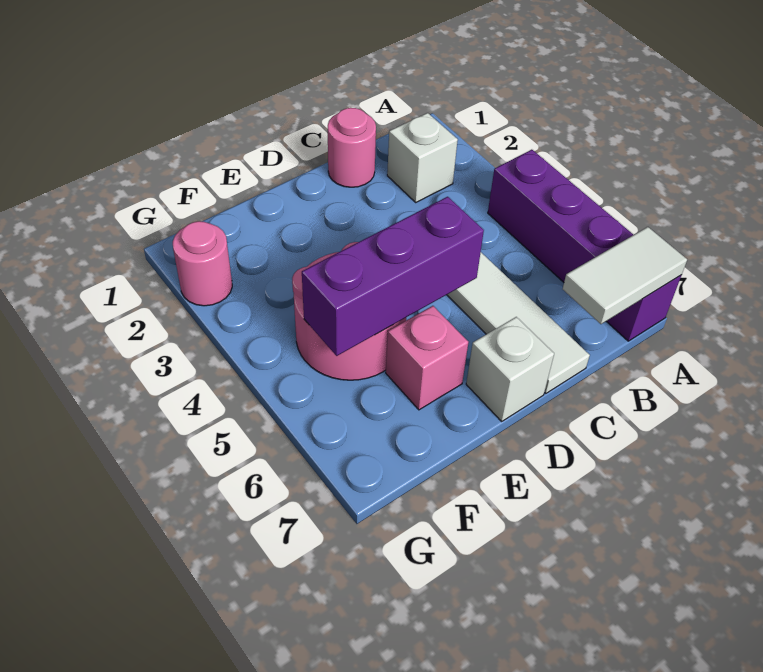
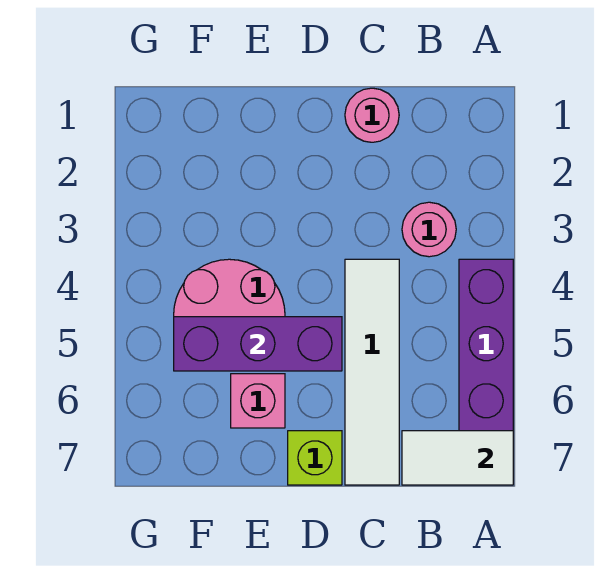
white 1x1 brick [387,113,458,202] -> none
white 1x1 brick [466,317,554,421] -> lime 1x1 brick [288,431,342,485]
pink 1x1 round brick [173,221,232,306] -> pink 1x1 round brick moved to [402,202,456,257]

